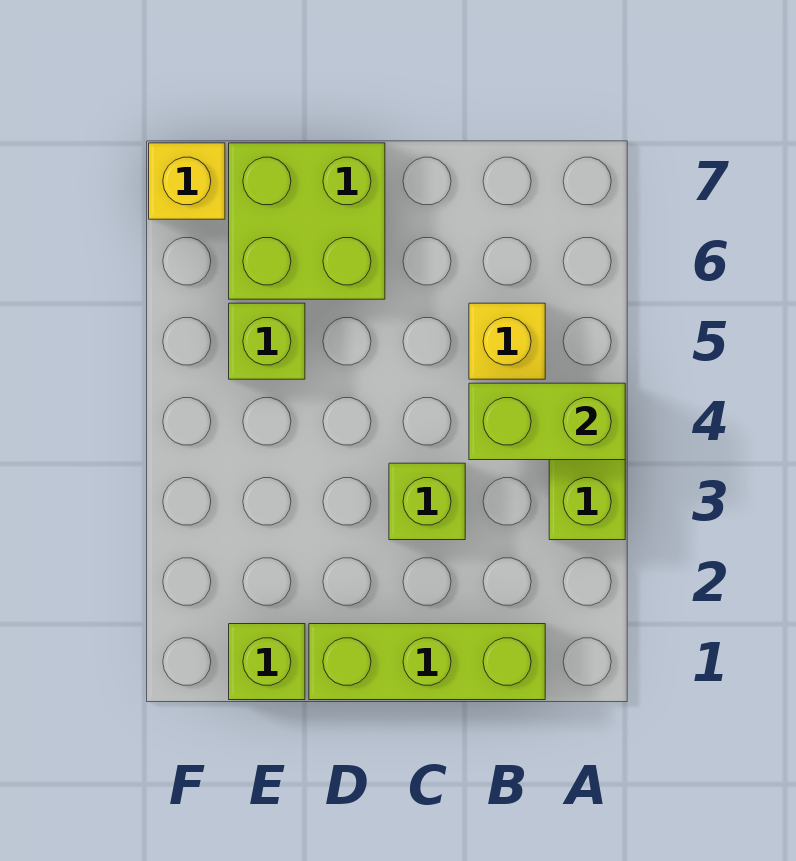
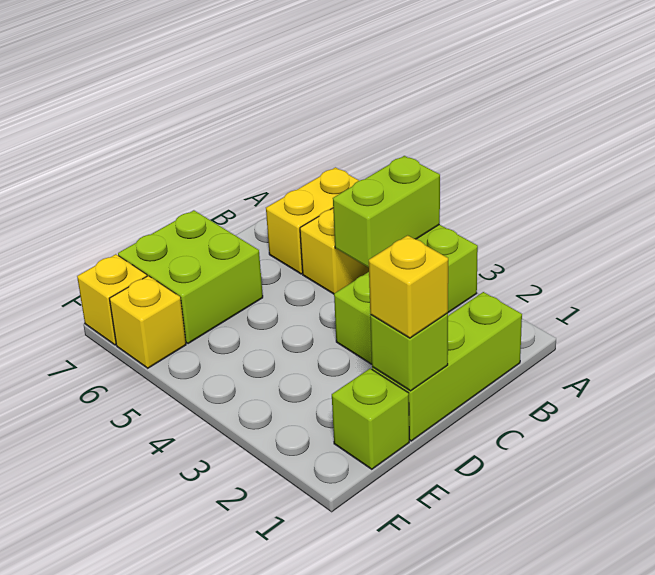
none -> yellow 1x2 brick [266,167,359,274]
none -> yellow 1x1 brick [369,235,448,338]
lime 1x1 brick [229,303,305,379] -> lime 1x1 brick moved to [370,313,448,391]
none -> yellow 1x1 brick [109,276,186,368]

